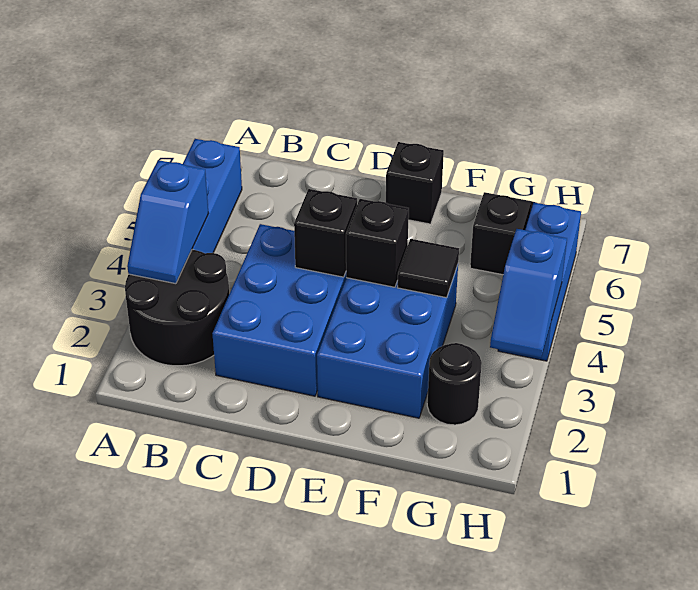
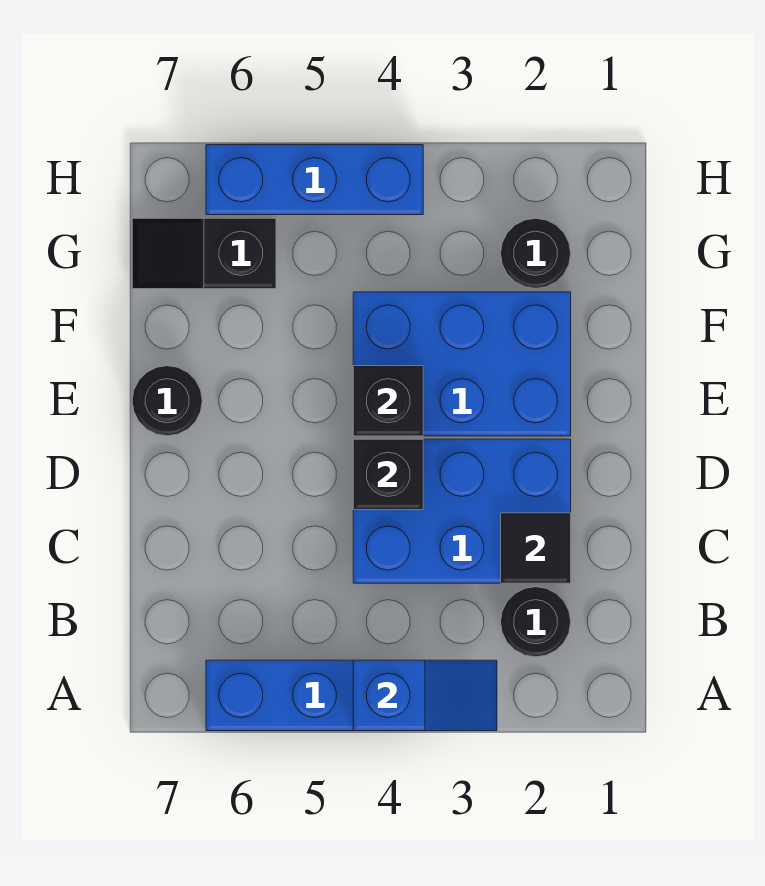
black 2x2 round brick [125,249,229,366] -> black 1x1 round brick [501,587,571,657]
black 1x1 brick [386,142,444,224] -> black 1x1 round brick [132,366,202,436]
black 1x1 tile [397,239,459,298] -> black 1x1 tile moved to [501,513,571,583]
blue 1x2 slope [490,229,567,358] -> none

